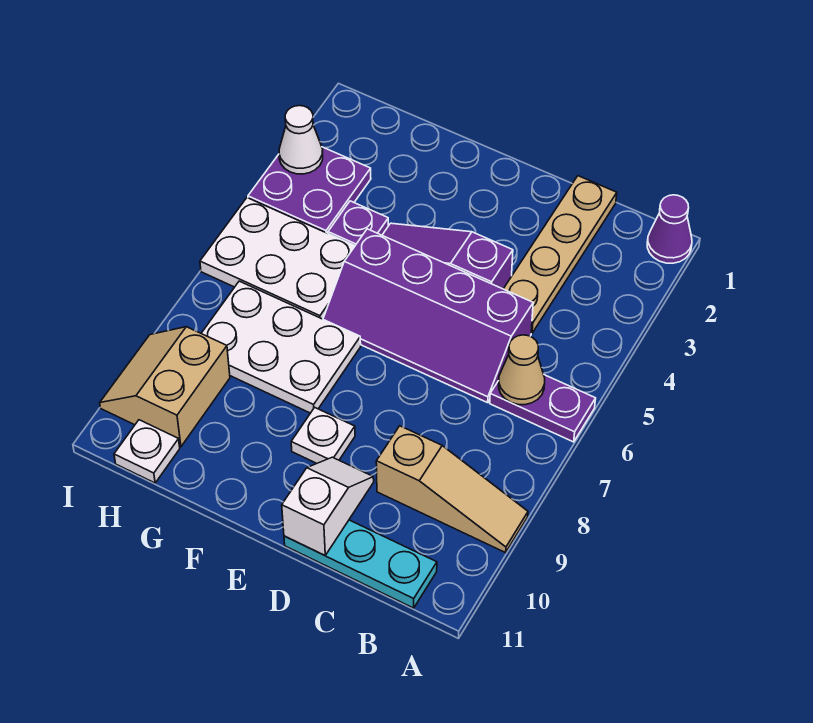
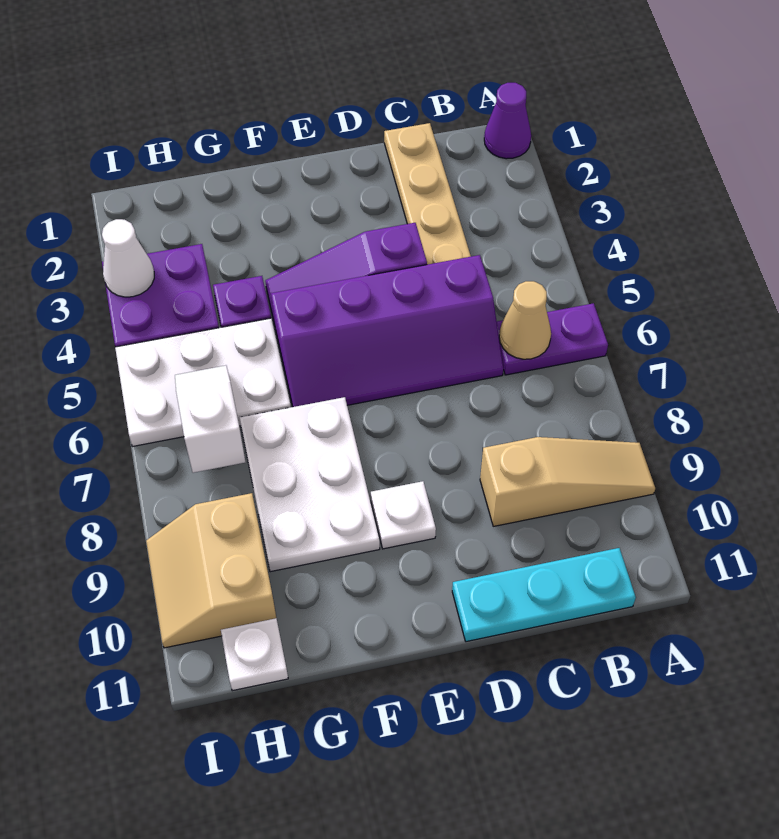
white 1x2 slope [282,457,374,555] -> white 1x2 slope moved to [175,365,245,473]
white 2x3 plate [201,281,361,413] -> white 2x3 plate turned to [240,397,380,572]

